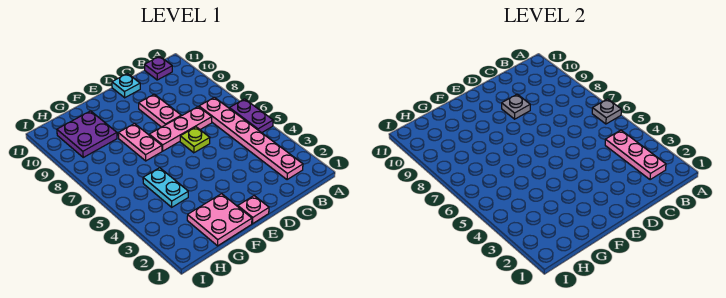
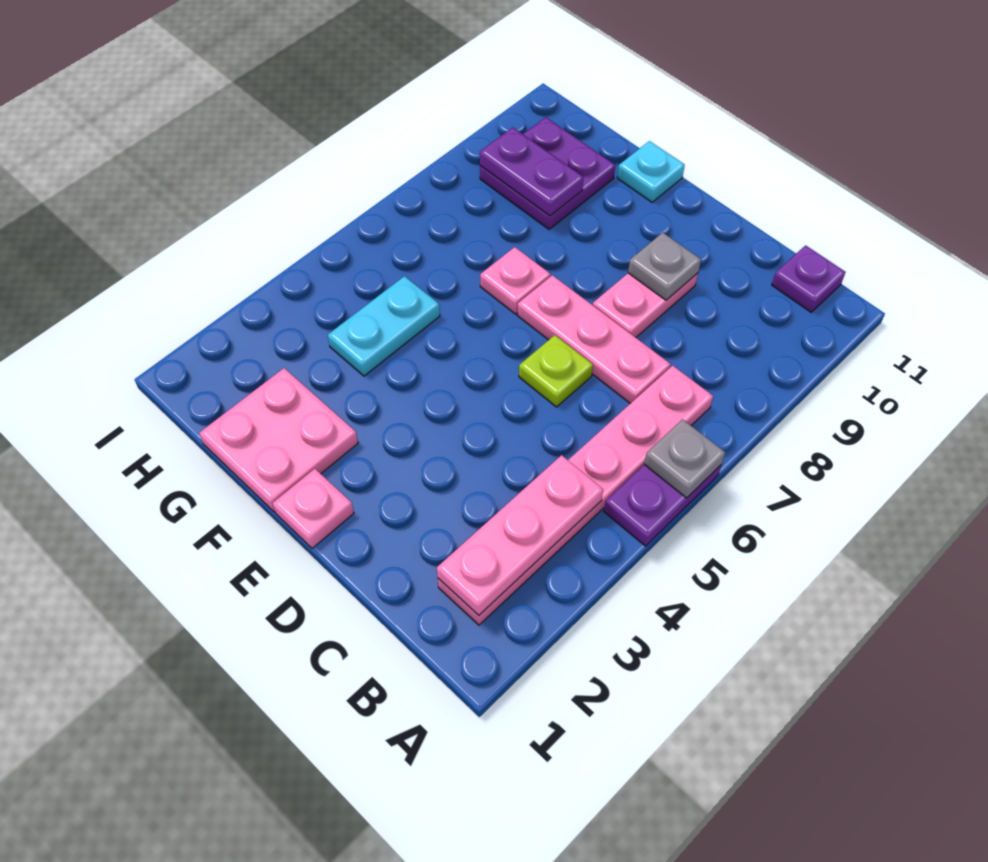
cyan 1x1 plate [112,74,140,98] -> cyan 1x1 plate moved to [617,141,685,202]
pink 1x2 plate [118,124,162,161] -> pink 1x1 plate [480,247,551,314]
none -> purple 1x2 plate [480,127,584,216]

